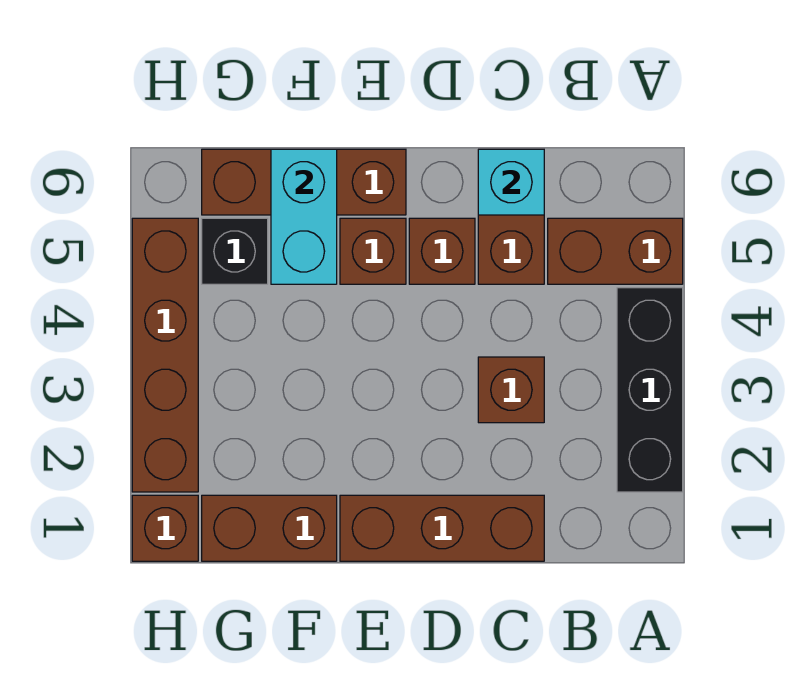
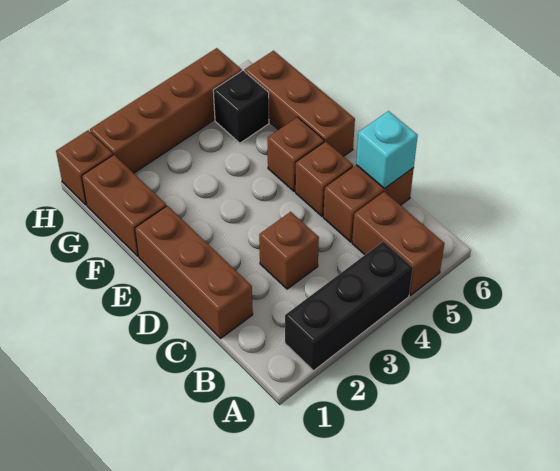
cyan 1x2 brick [271,149,337,284] -> none

